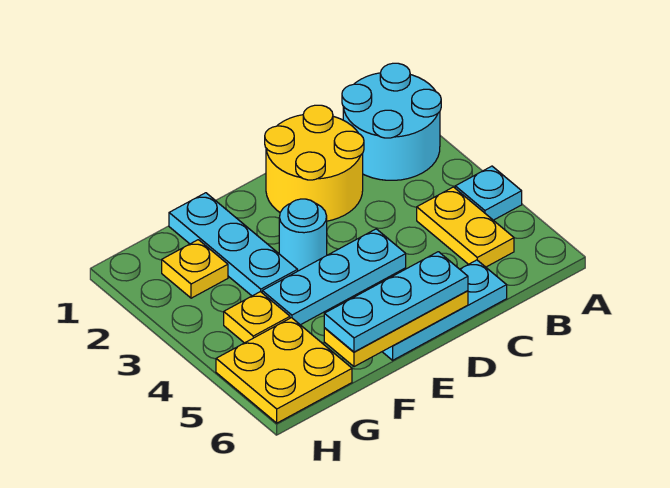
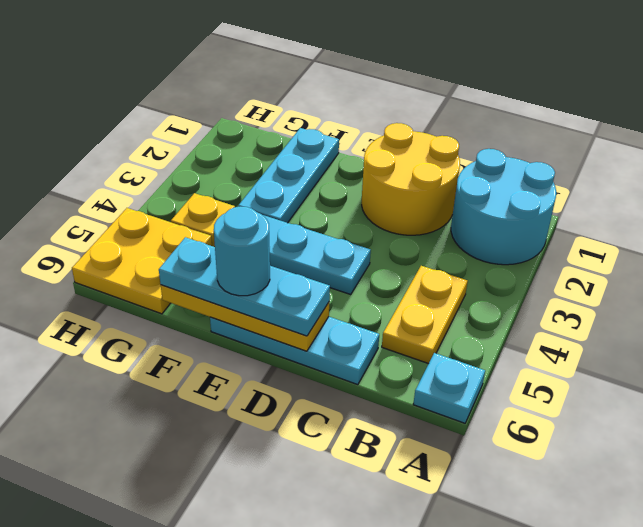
cyan 1x1 plate [455,166,522,220] -> cyan 1x1 plate moved to [413,353,485,423]
cyan 1x1 round brick [279,199,327,271] -> cyan 1x1 round brick moved to [214,206,270,296]
yellow 1x1 plate [162,240,228,298] -> none

